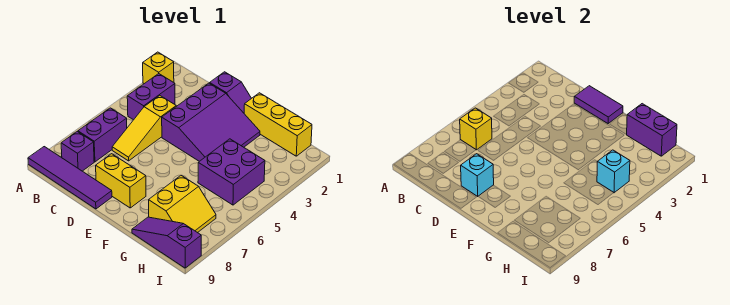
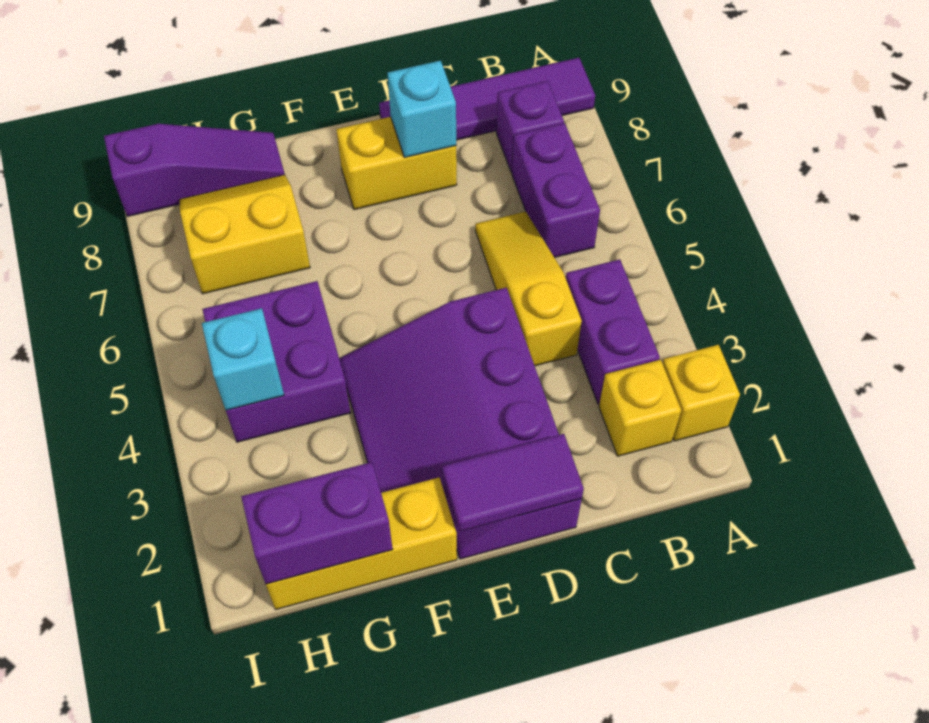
yellow 1x1 brick [460,108,492,150] -> yellow 1x1 brick moved to [599,360,681,456]
yellow 2x2 slope [149,175,216,233] -> yellow 2x2 slope turned to [180,175,310,294]

